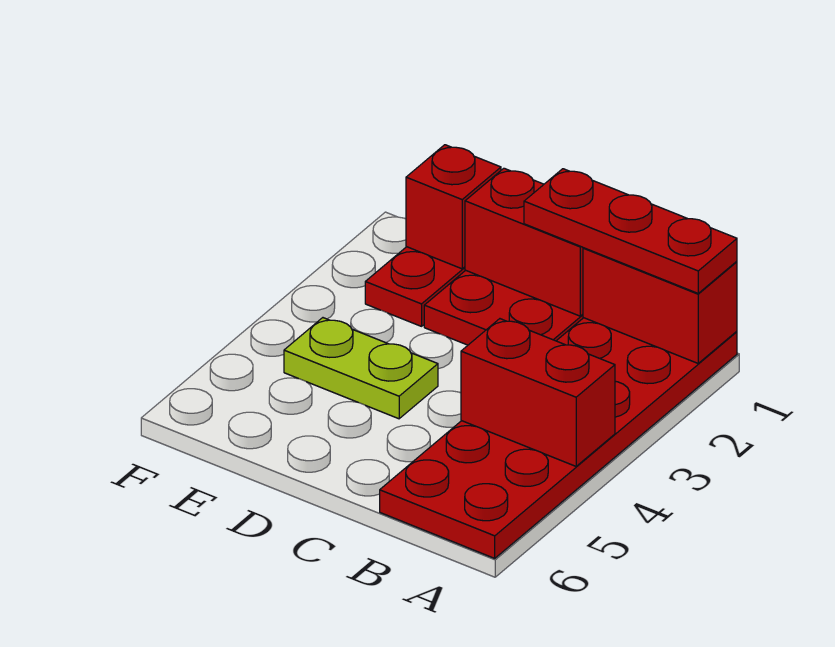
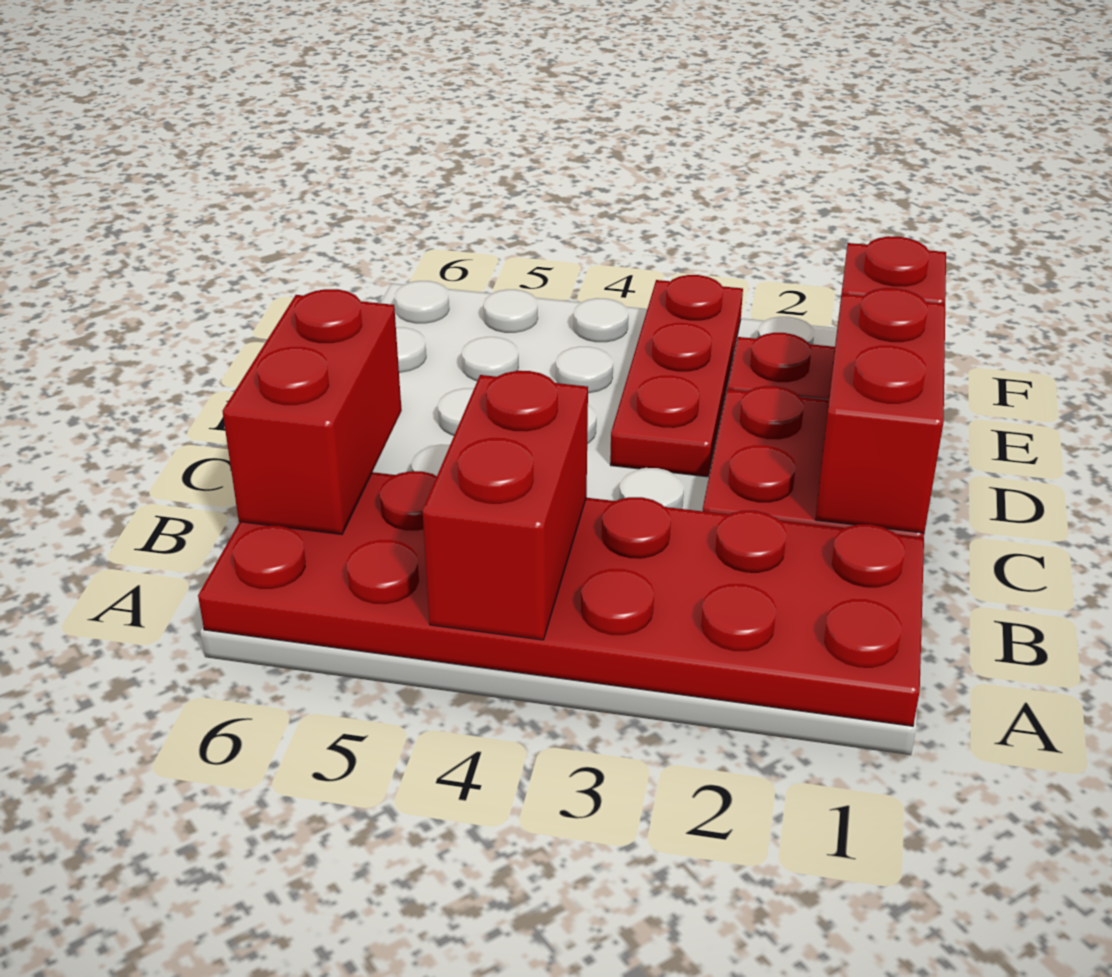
red 1x2 brick [583,248,737,363] -> red 1x2 brick moved to [223,289,402,535]
red 1x3 plate [524,169,737,293] -> red 1x3 plate moved to [610,275,743,477]
lime 1x2 plate [284,318,438,419] -> none

